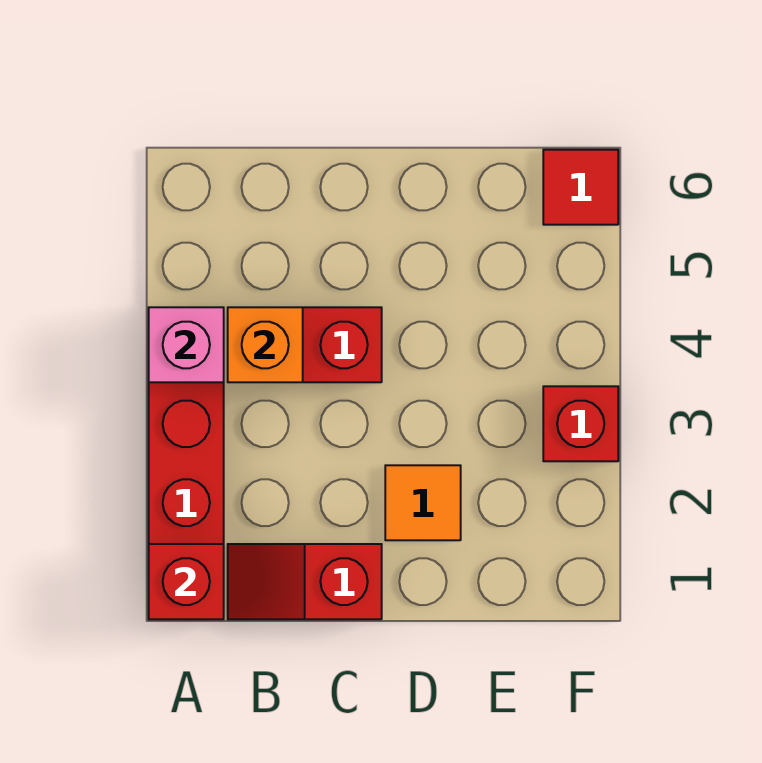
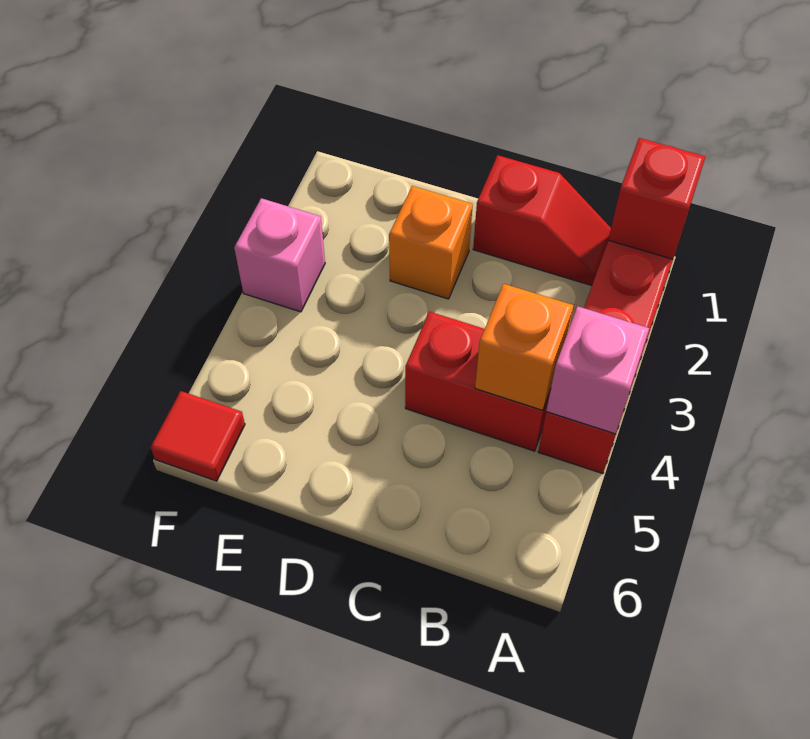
orange 1x1 tile [385,465,461,540] -> orange 1x1 brick [389,186,473,299]
red 1x1 brick [543,386,618,461] -> pink 1x1 brick [234,198,325,312]

